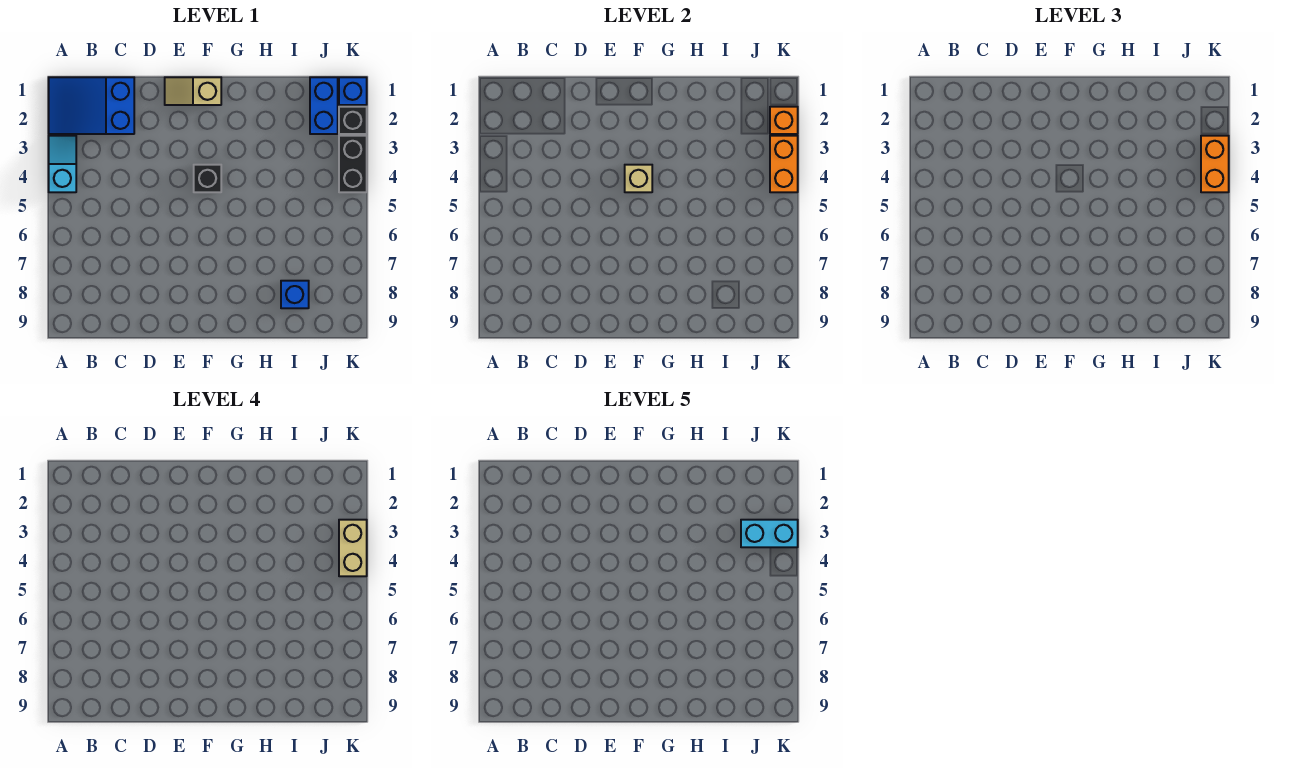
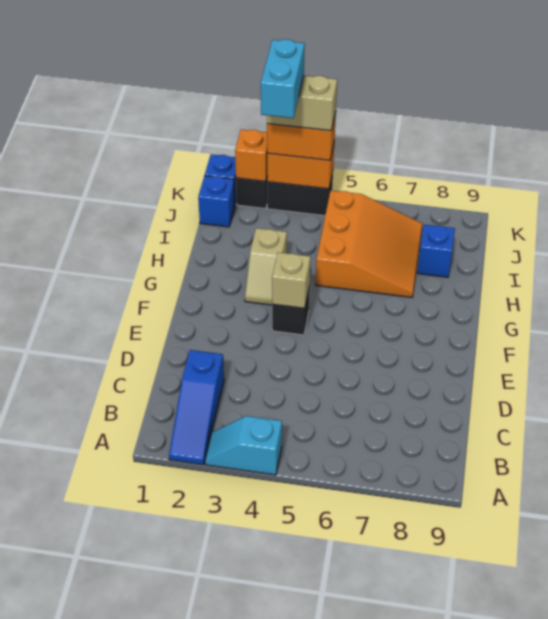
blue 2x3 slope [49,77,134,134] -> blue 1x3 slope [169,350,224,465]
tan 1x2 slope [165,77,221,105] -> tan 1x2 slope moved to [245,228,287,305]
none -> orange 3x3 slope [316,190,422,297]
blue 1x2 brick [310,77,338,134] -> blue 1x1 brick [198,176,235,227]

